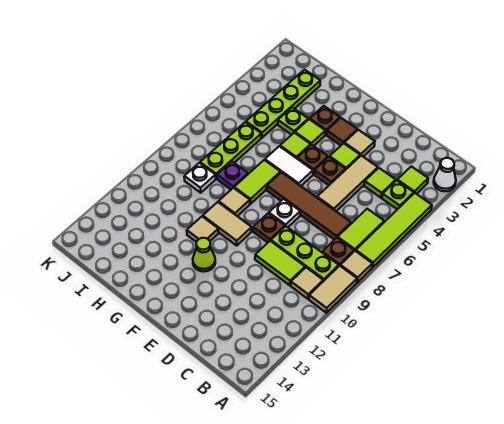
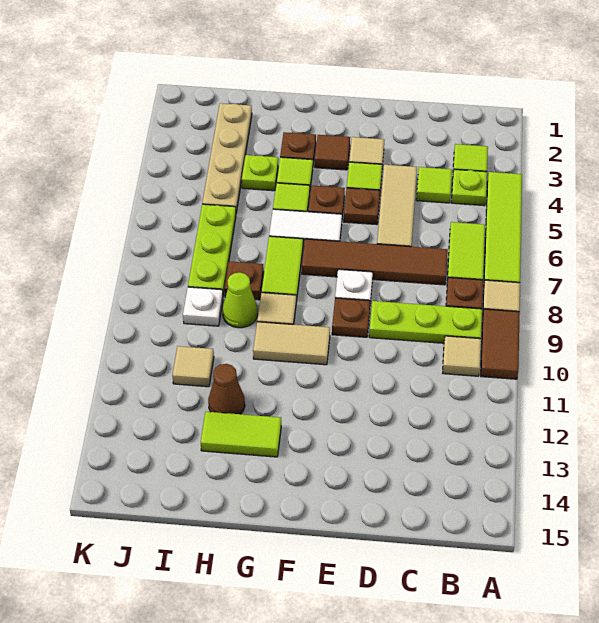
white 1x1 cone [434,158,456,191] -> none
tan 1x2 tile [309,266,357,313] -> brown 1x2 tile [481,309,520,379]
lime 1x2 tile [255,241,305,285] -> lime 1x2 tile moved to [201,412,281,457]
lime 1x1 cone [193,238,215,272] -> lime 1x1 cone moved to [223,273,258,328]
tan 1x1 tile [187,216,219,242] -> tan 1x1 tile moved to [172,346,214,387]
purple 1x1 plate [217,161,248,189] -> brown 1x1 plate [225,261,264,300]
none -> brown 1x1 cone [208,364,245,414]
lime 1x4 plate [246,70,320,138] -> tan 1x4 plate [202,103,252,213]

